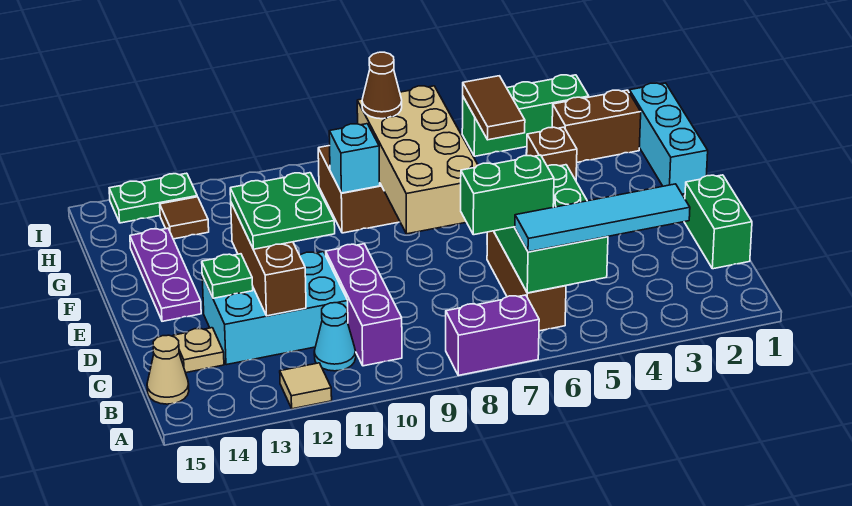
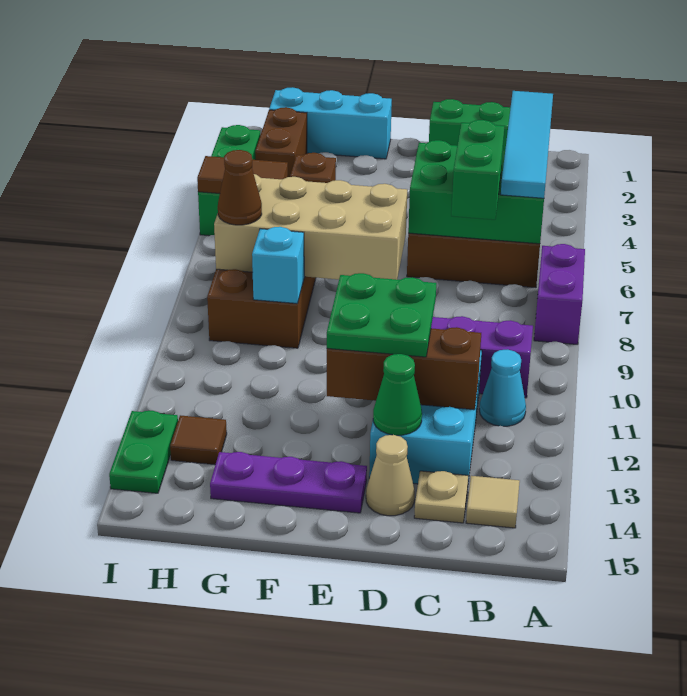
tan 1x1 tile [280,363,332,409] -> tan 1x1 tile moved to [466,476,520,528]
tan 1x1 cone [147,335,189,404] -> tan 1x1 cone moved to [366,435,415,516]
green 1x1 plate [202,254,253,298] -> green 1x1 cone [373,354,422,435]

